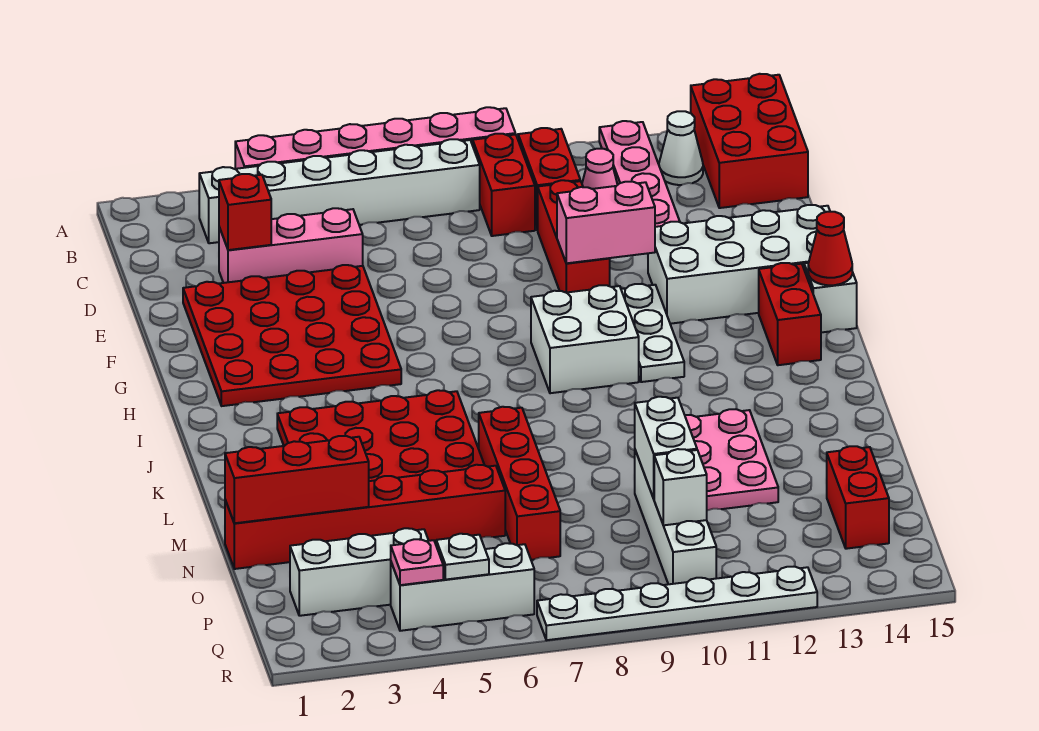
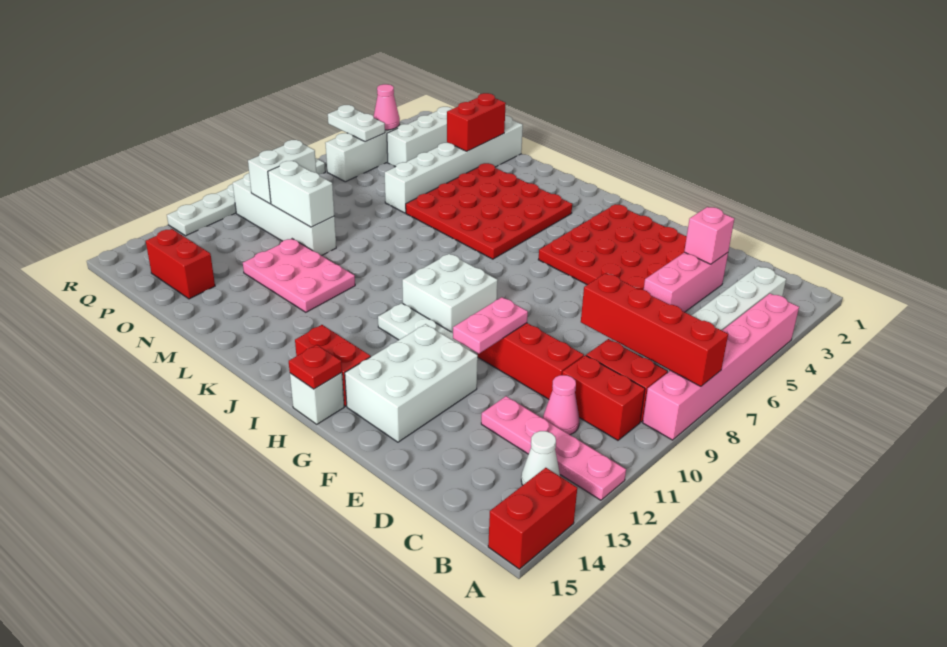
red 2x3 brick [691,74,808,208] -> red 1x2 brick [488,468,577,569]
red 1x1 brick [219,174,271,250] -> pink 1x1 brick [684,207,734,264]
pink 1x2 brick [557,182,655,263] -> pink 1x2 plate [453,297,528,354]
white 2x4 brick [648,205,830,324] -> white 2x3 brick [345,324,478,442]
red 1x1 cone [808,212,852,285] -> red 1x1 plate [289,345,342,389]
red 1x4 brick [479,407,560,560] -> red 1x4 brick moved to [581,273,728,386]
red 1x6 brick [225,465,505,569] -> white 1x6 brick [385,116,523,213]
red 1x3 brick [225,436,369,523] -> red 1x2 brick [447,93,506,151]
white 1x1 brick [654,449,707,525] -> white 1x2 brick [248,140,316,204]
pink 1x1 plate [391,539,443,585] -> pink 1x1 cone [374,84,400,130]
white 1x1 plate [436,534,489,579] -> white 1x2 plate [328,105,385,142]

